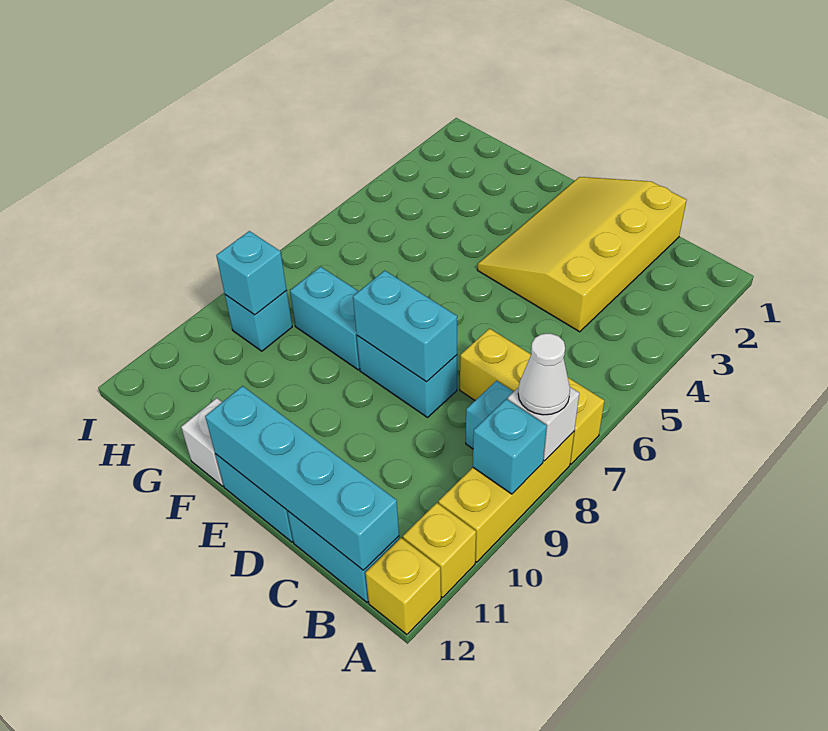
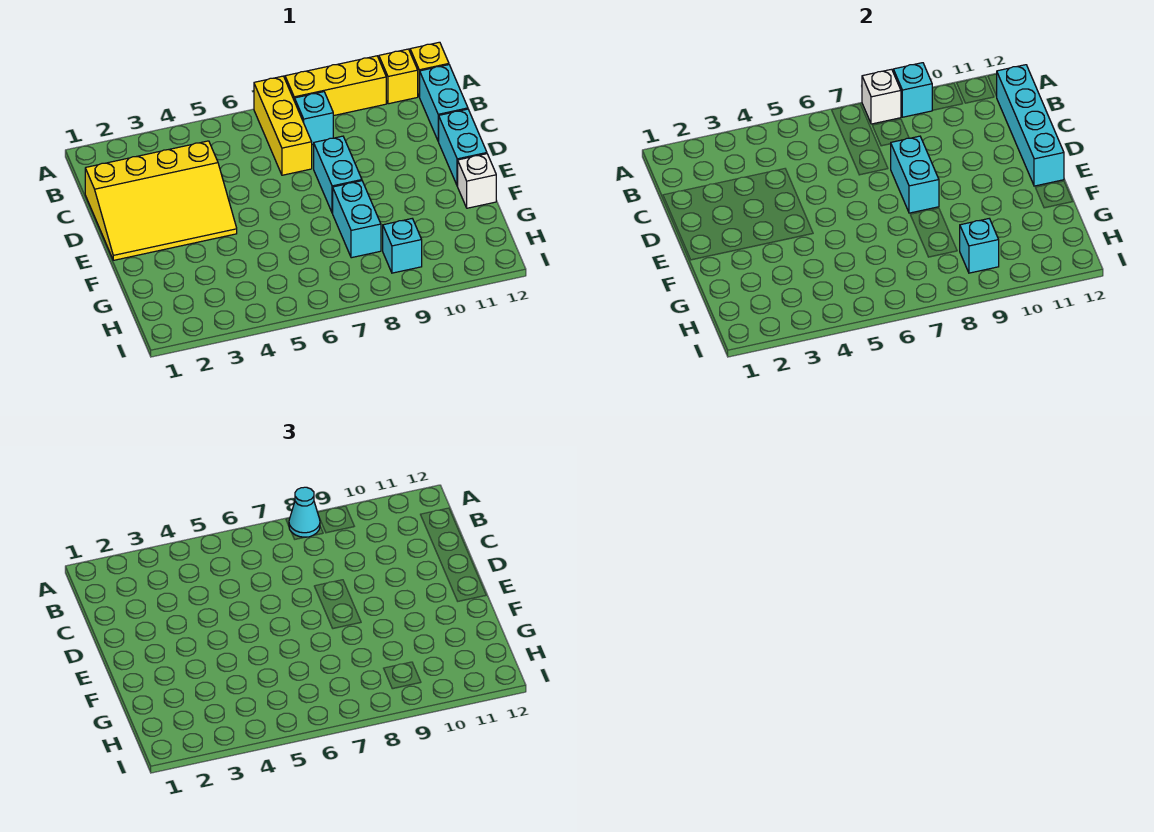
white 1x1 cone [518,333,570,415] -> cyan 1x1 cone [289,487,320,537]

